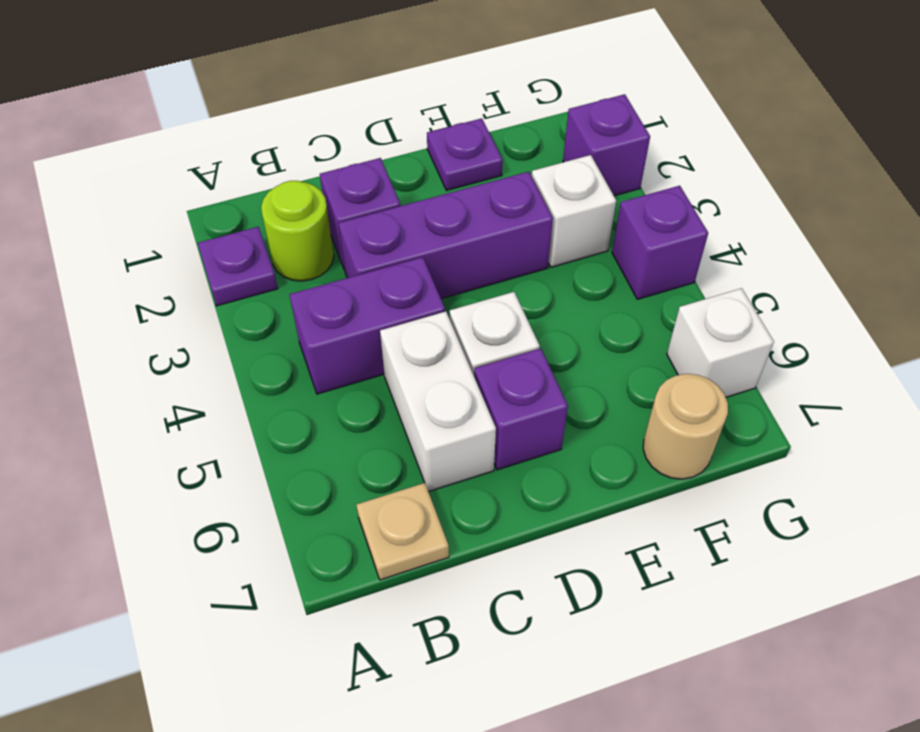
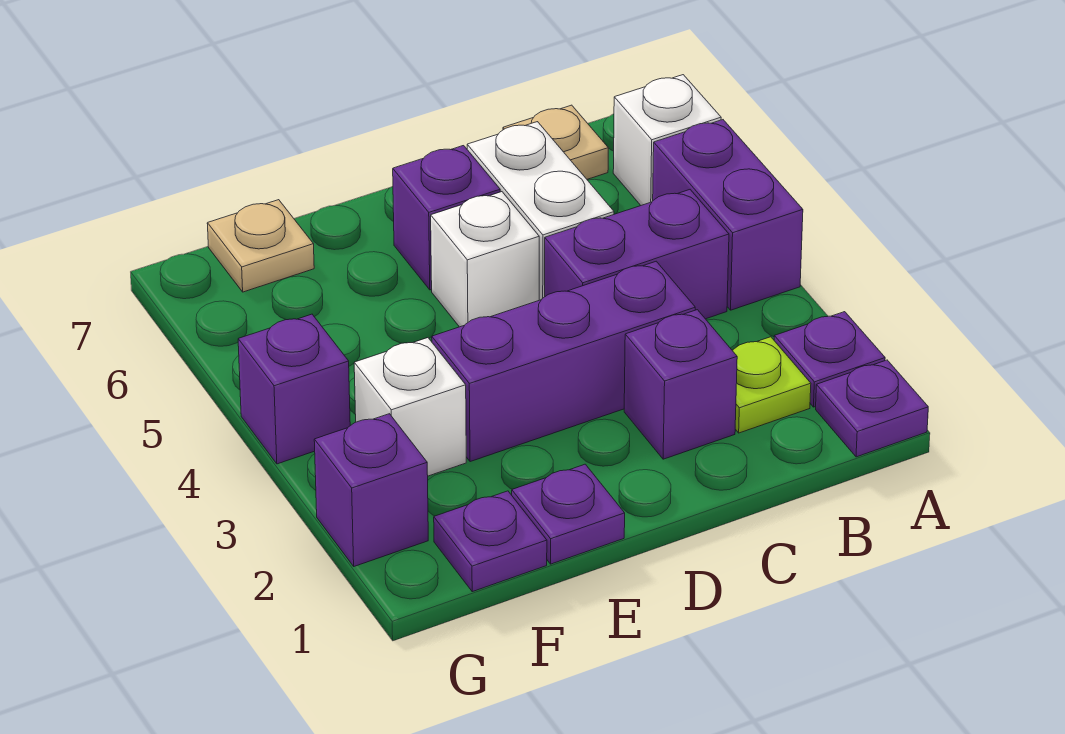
none -> purple 1x1 plate [816,360,928,457]
none -> purple 1x2 brick [653,120,803,310]
lime 1x1 round brick [261,181,334,281] -> lime 1x1 plate [732,337,811,433]
none -> purple 1x1 plate [434,491,547,592]
tan 1x1 round brick [643,374,728,479] -> tan 1x1 plate [207,200,314,292]
white 1x1 brick [667,288,774,397] -> white 1x1 brick moved to [613,75,721,205]

